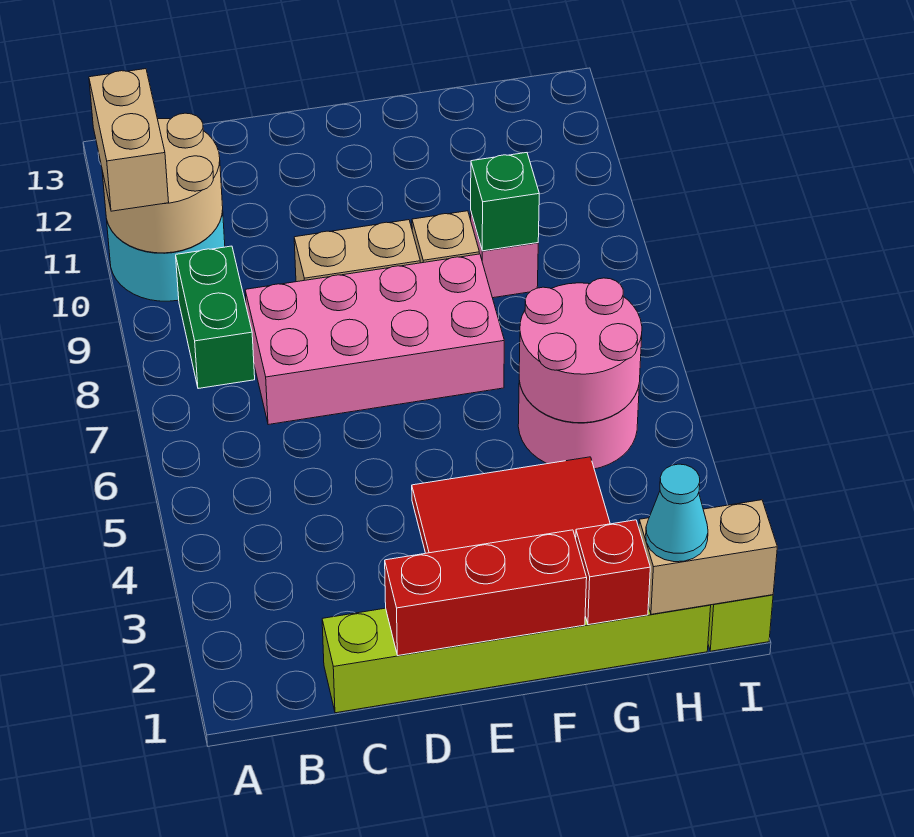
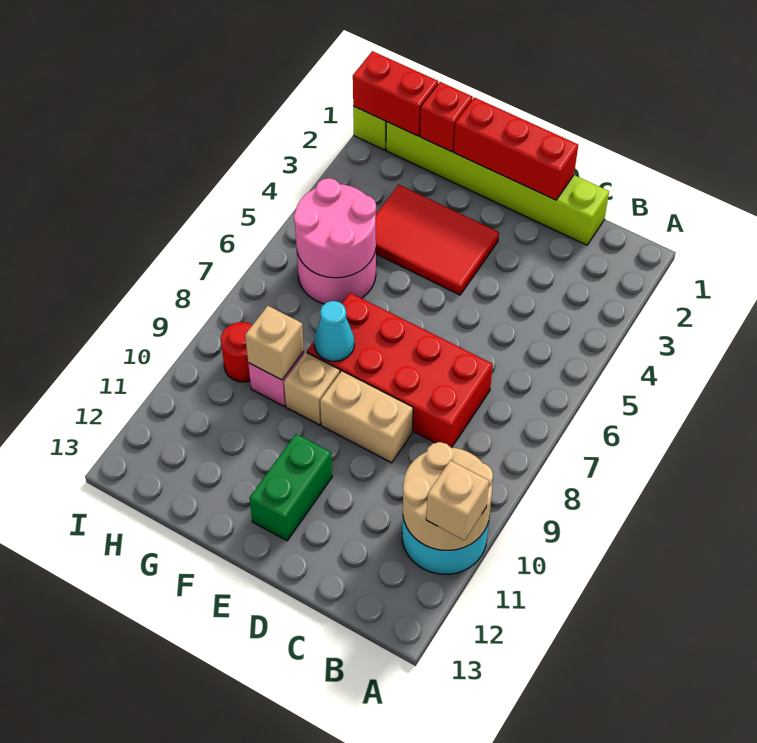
tan 1x2 brick [89,69,169,211] -> tan 1x1 brick [426,460,489,540]
green 1x2 brick [176,246,255,389] -> green 1x2 brick moved to [250,434,332,541]
pink 2x4 brick [245,254,504,425] -> red 2x4 brick [307,293,493,448]
green 1x1 brick [471,153,539,251] -> tan 1x1 brick [245,306,304,380]
tan 1x2 brick [639,500,777,614] -> red 1x2 brick [353,51,438,136]
cyan 1x1 cone [646,464,708,562] -> cyan 1x1 cone moved to [314,301,354,361]
none -> red 1x1 round brick [221,322,252,382]

